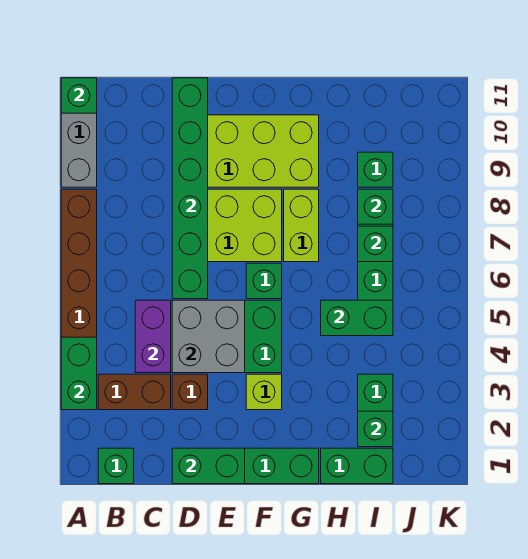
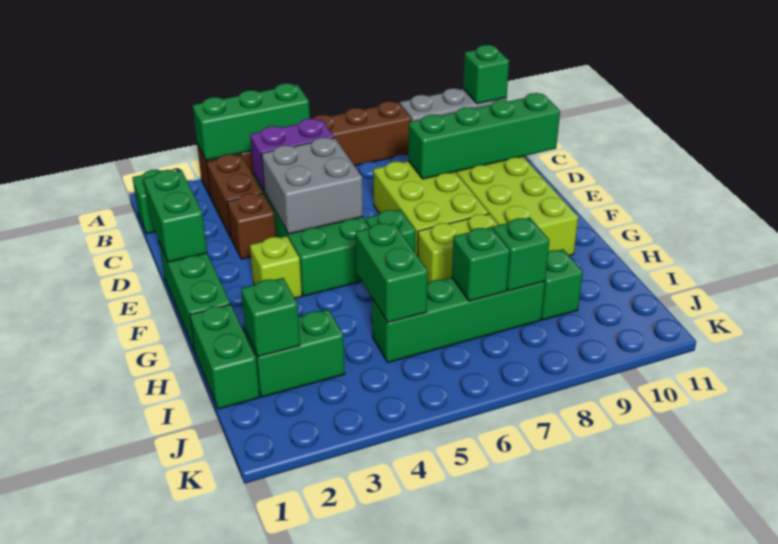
green 1x2 brick [61,337,97,410] -> green 1x3 brick [193,83,310,160]
green 1x6 brick [172,78,208,299] -> green 1x4 brick [408,93,560,179]

